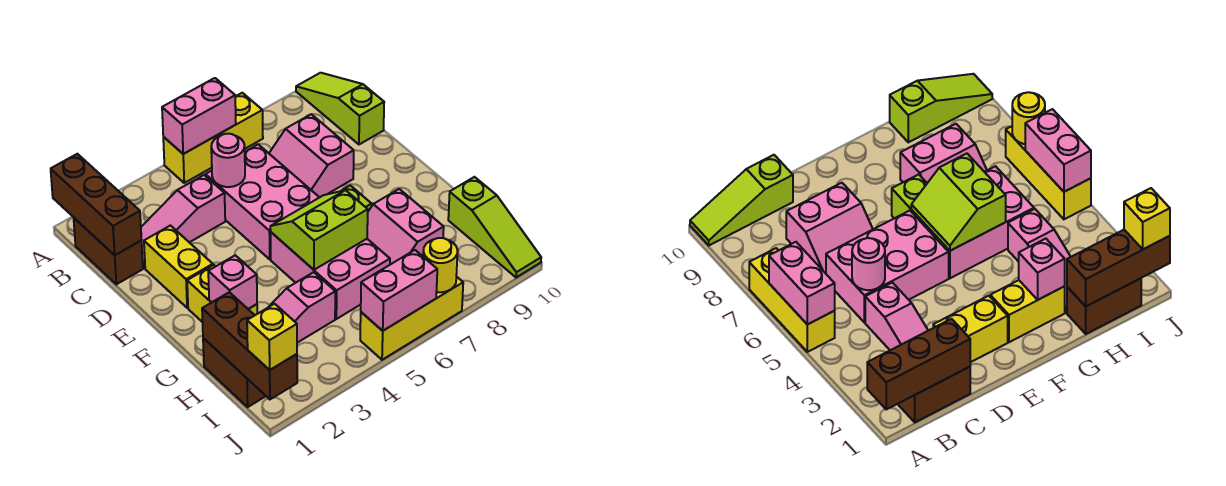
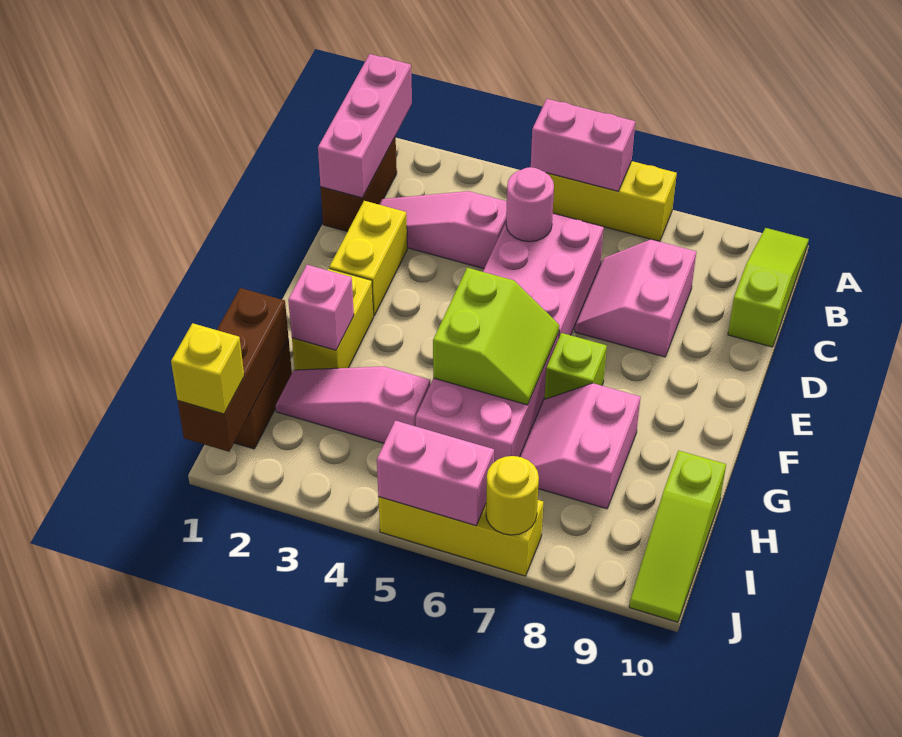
brown 1x3 brick [51,154,141,255] -> pink 1x3 brick [318,54,412,198]
lime 2x2 slope [270,190,368,270] -> lime 2x2 slope turned to [433,268,559,405]

